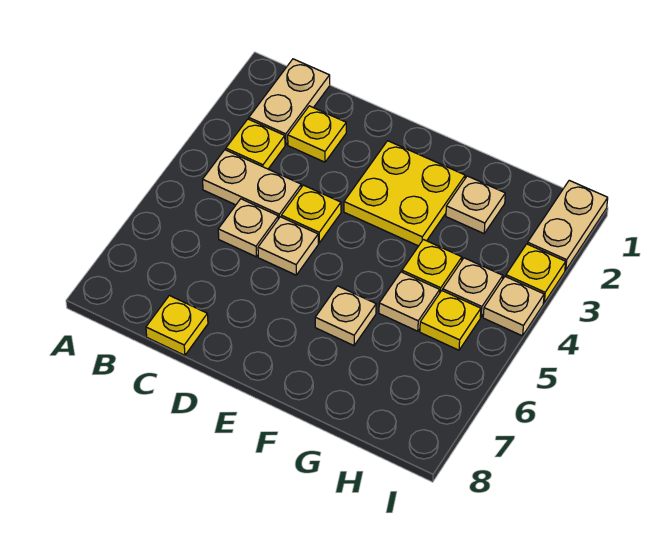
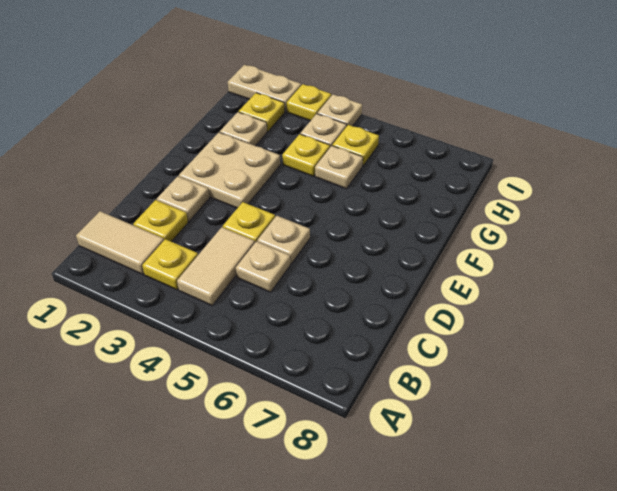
tan 1x2 plate [249,59,330,145] -> tan 1x2 tile [76,211,164,275]
tan 1x2 plate [203,150,301,219] -> tan 1x2 tile [177,227,255,306]
yellow 1x1 plate [146,296,208,355] -> yellow 1x1 plate moved to [239,93,285,132]
yellow 2x2 plate [344,141,465,246] -> tan 2x2 plate [179,132,280,208]
tan 1x1 plate [315,286,376,346] -> tan 1x1 plate moved to [157,176,209,222]

